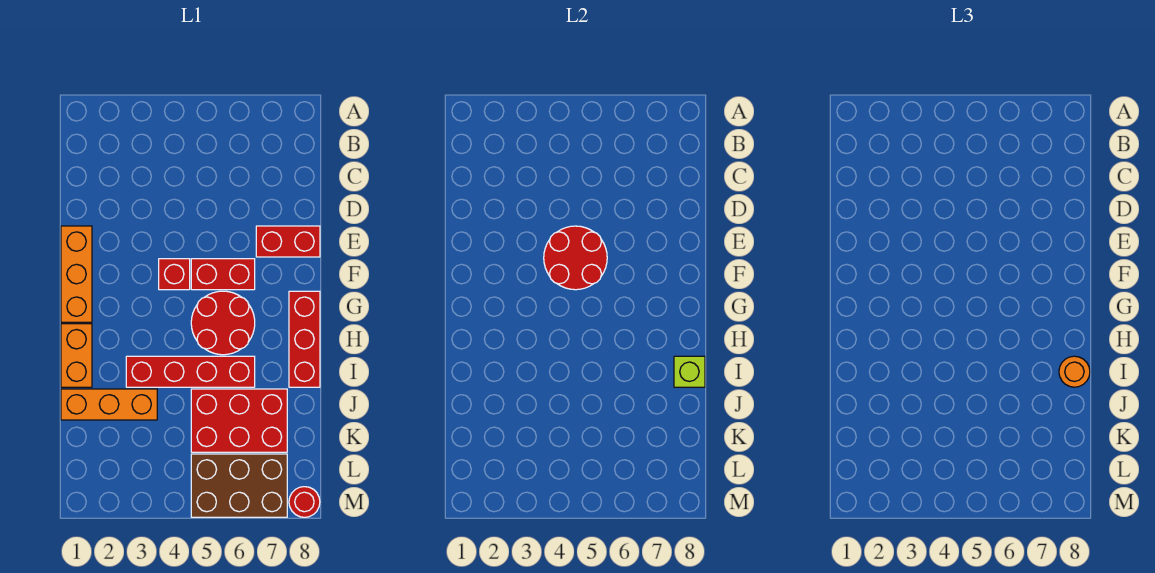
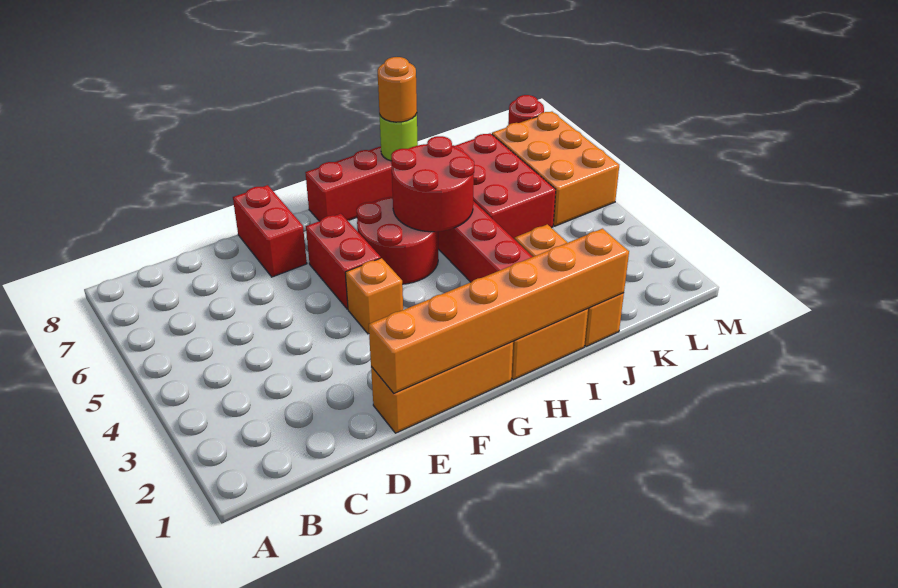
none -> orange 1x6 brick [369,229,629,393]
red 2x2 round brick [544,226,607,290] -> red 2x2 round brick moved to [391,136,474,232]
red 1x1 brick [159,259,190,290] -> orange 1x1 brick [345,258,403,334]
lime 1x1 brick [674,356,705,387] -> lime 1x1 round brick [380,114,418,161]
brown 2x3 brick [191,454,287,517] -> orange 2x3 brick [492,112,619,226]

